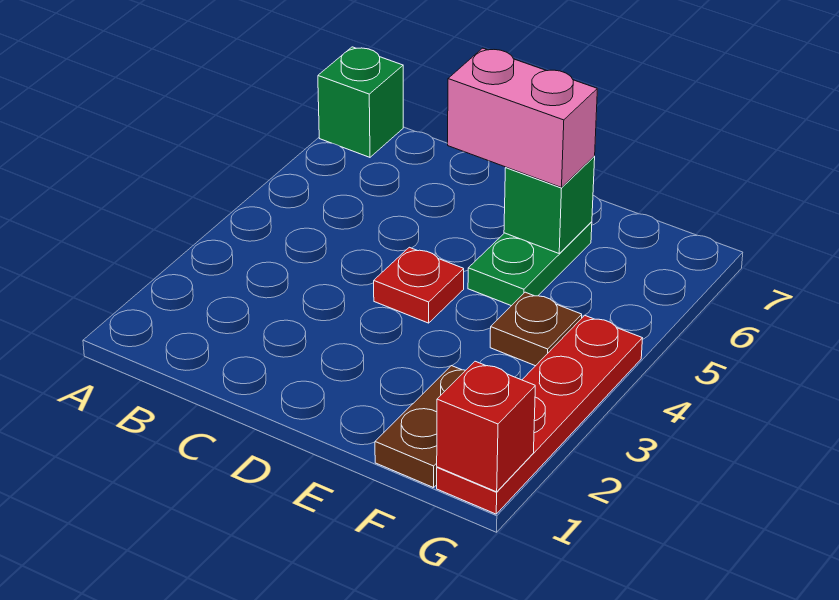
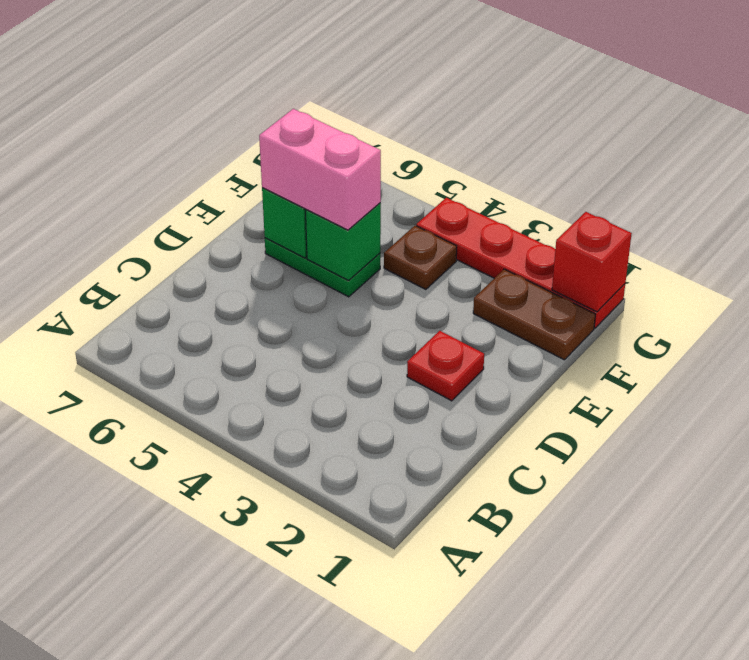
green 1x1 brick [318,47,403,157] -> green 1x1 brick moved to [306,203,381,281]
red 1x1 plate [374,247,464,323] -> red 1x1 plate moved to [407,331,484,401]
pink 1x2 brick [448,48,597,187] -> pink 1x2 brick turned to [259,109,381,230]

